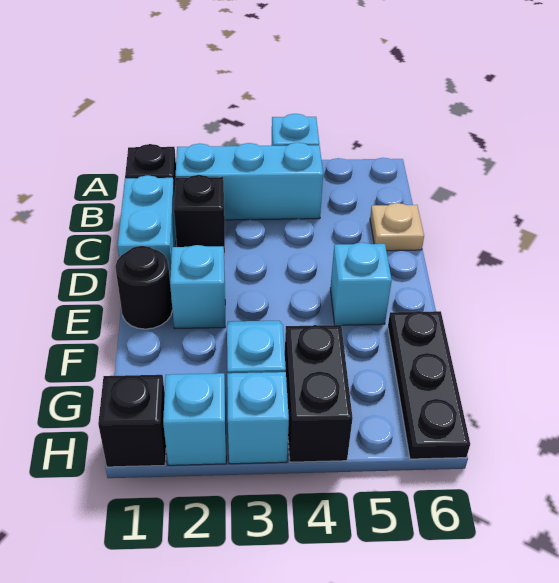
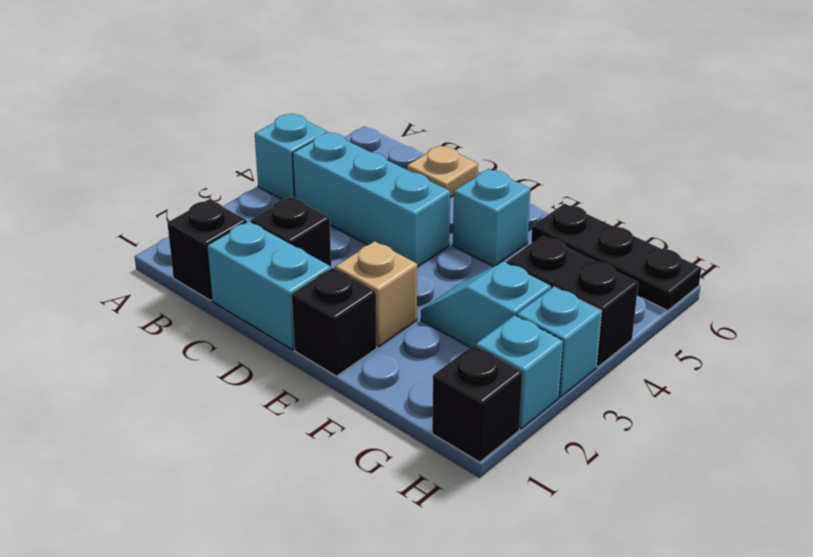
cyan 1x3 brick [176,142,323,220] -> cyan 1x3 brick turned to [293,132,450,267]
black 1x1 round brick [115,246,172,329] -> black 1x1 brick [292,268,377,376]
cyan 1x1 brick [170,245,225,329] -> tan 1x1 brick [335,241,417,347]

